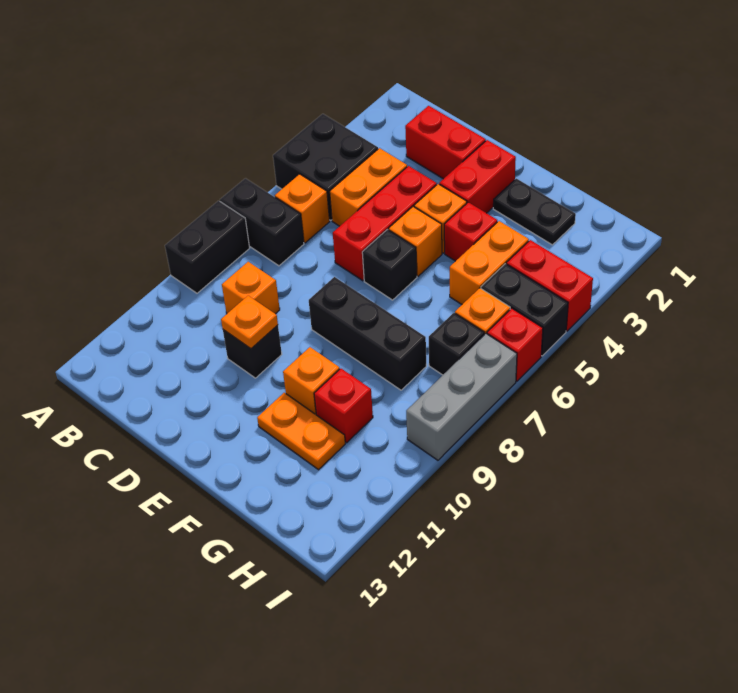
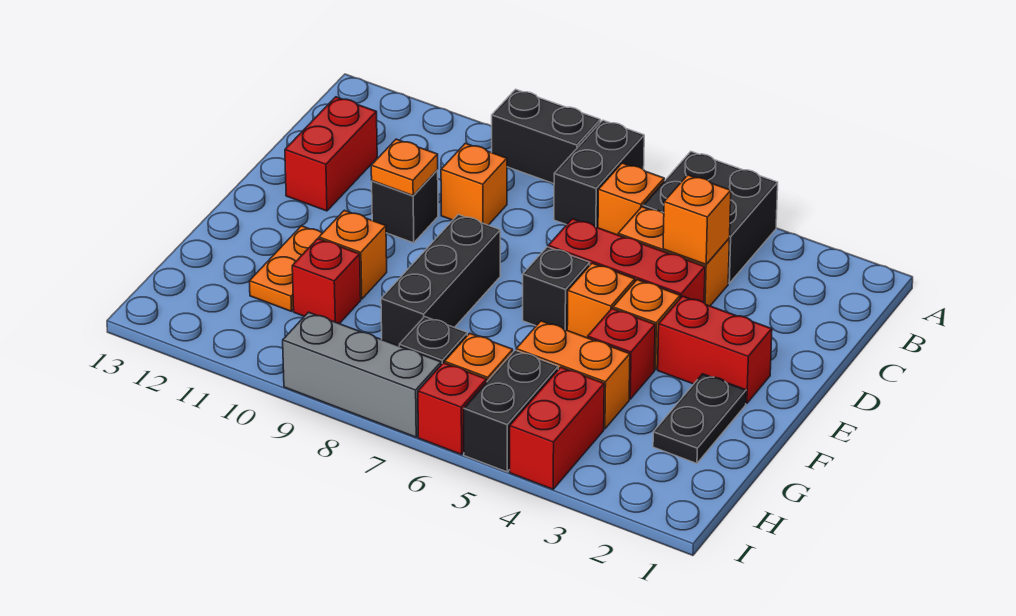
red 1x2 brick [405,106,486,179] -> red 1x2 brick moved to [285,97,377,211]
none -> orange 1x1 brick [663,175,731,264]

